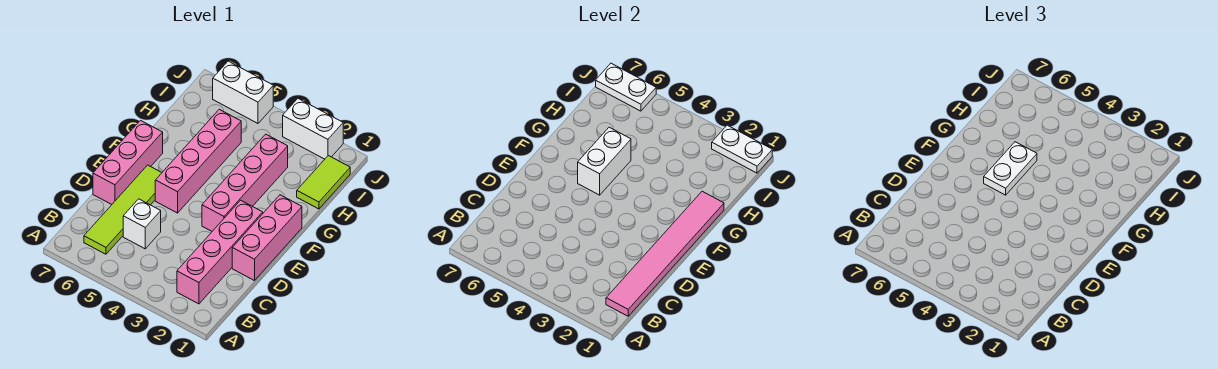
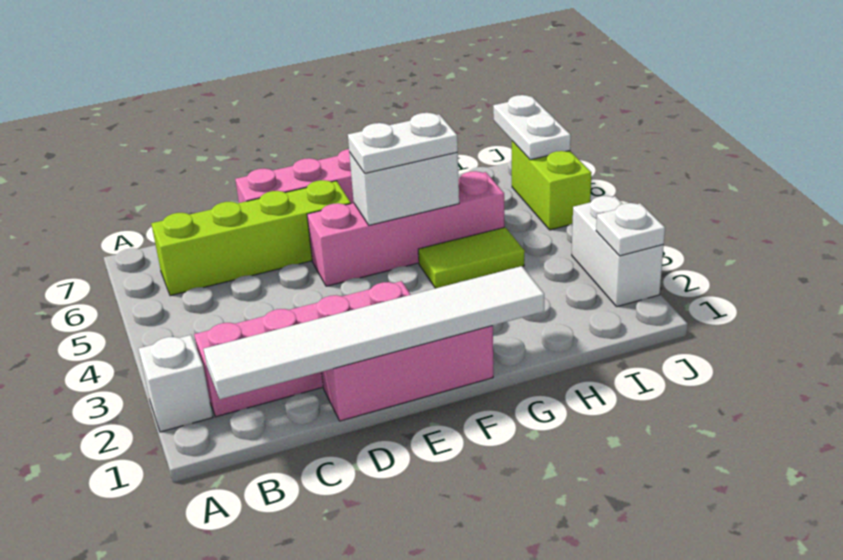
pink 1x6 tile [606,191,724,316] -> white 1x6 tile [204,266,544,399]
lime 1x4 tile [84,165,162,254] -> lime 1x4 brick [151,180,351,296]
white 1x1 brick [123,199,161,249] -> white 1x1 brick moved to [139,335,213,432]
pink 1x4 brick [202,134,288,231] -> none
lime 1x2 tile [297,156,350,209] -> lime 1x2 tile moved to [418,227,525,288]
white 1x2 plate [712,125,772,173] -> white 1x1 plate [596,203,665,256]
white 1x2 brick [213,61,273,123] -> lime 1x2 brick [512,141,592,230]

